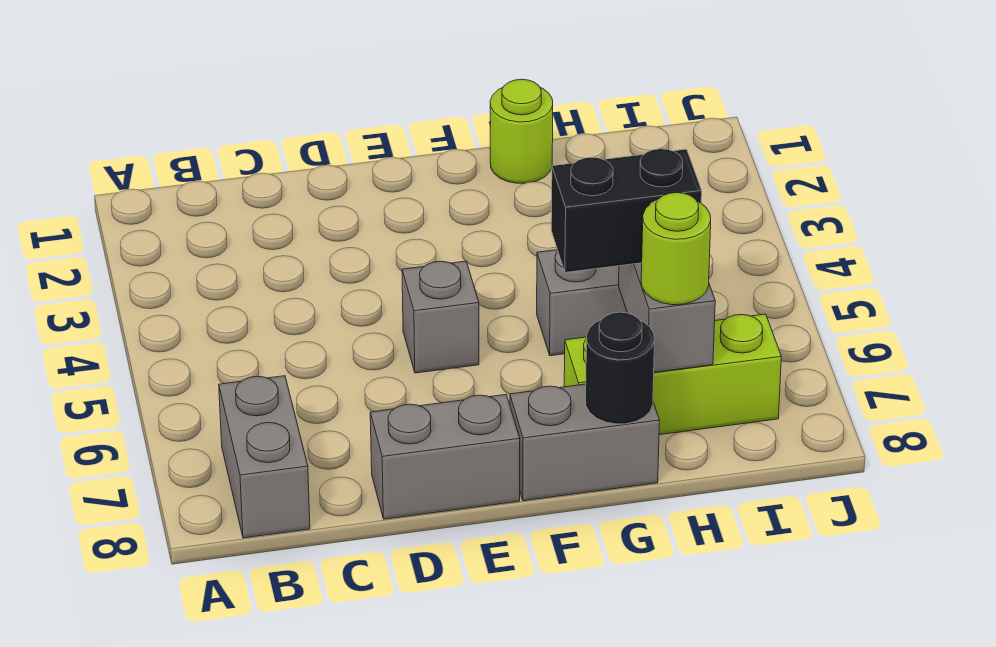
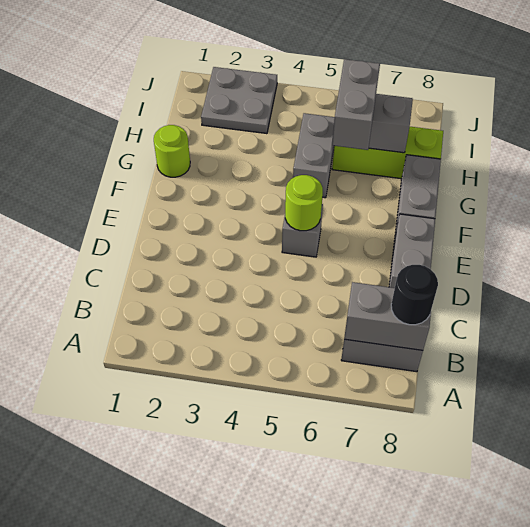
none -> grey 1x2 brick [344,282,431,350]
black 1x2 brick [551,149,702,273] -> grey 1x2 brick [332,59,380,150]
lime 1x3 brick [564,314,781,435] -> lime 1x3 brick turned to [332,127,443,179]
black 1x1 round brick [586,312,655,424] -> black 1x1 round brick moved to [391,265,438,325]
lime 1x1 round brick [641,192,711,305] -> lime 1x1 round brick moved to [285,175,323,231]
none -> grey 2x2 plate [201,67,277,134]

